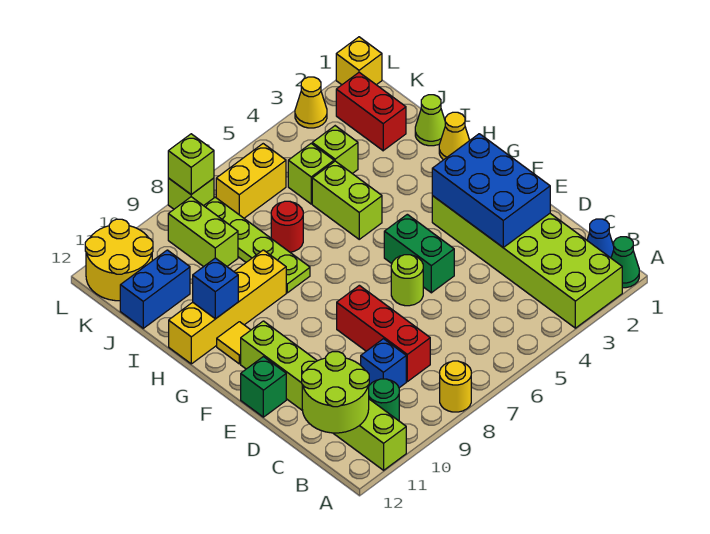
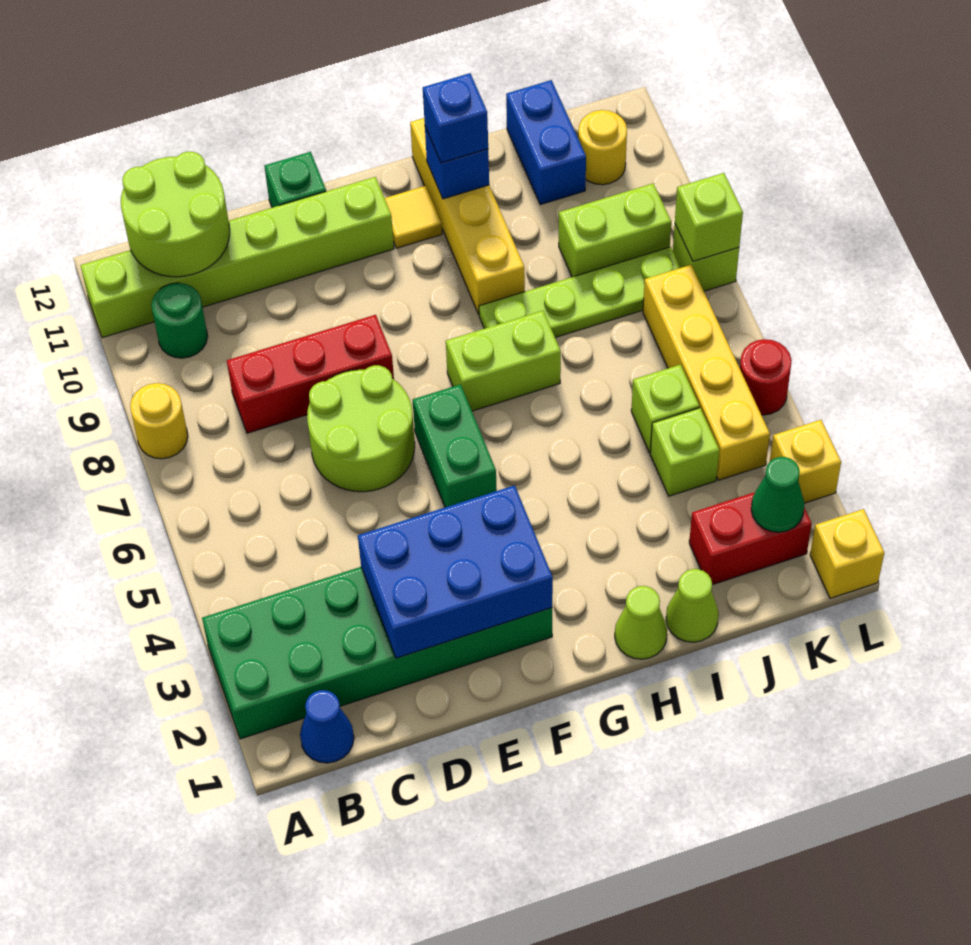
green 1x1 cone [611,237,639,288] -> green 1x1 cone moved to [751,457,804,532]
lime 2x6 brick [432,196,622,328] -> green 2x6 brick [202,567,552,739]
blue 1x1 brick [361,339,406,388] -> blue 1x1 brick moved to [423,73,488,163]
green 1x2 brick [384,214,454,293] -> green 1x2 brick turned to [413,384,497,507]
lime 1x1 round brick [391,255,423,306] -> lime 2x2 round brick [307,365,415,492]
yellow 1x1 cone [439,112,470,160] -> lime 1x1 cone [615,586,667,659]
lime 1x2 brick [312,161,382,239] -> lime 1x2 brick moved to [446,311,561,411]
red 1x1 round brick [271,201,303,252] -> red 1x1 round brick moved to [740,339,792,415]
yellow 1x2 brick [216,144,286,218] -> yellow 1x4 brick [643,265,770,480]
yellow 2x2 round brick [85,219,153,301] -> yellow 1x1 round brick [578,110,627,185]
yellow 1x1 cone [295,77,327,128] -> yellow 1x1 brick [770,420,841,503]

